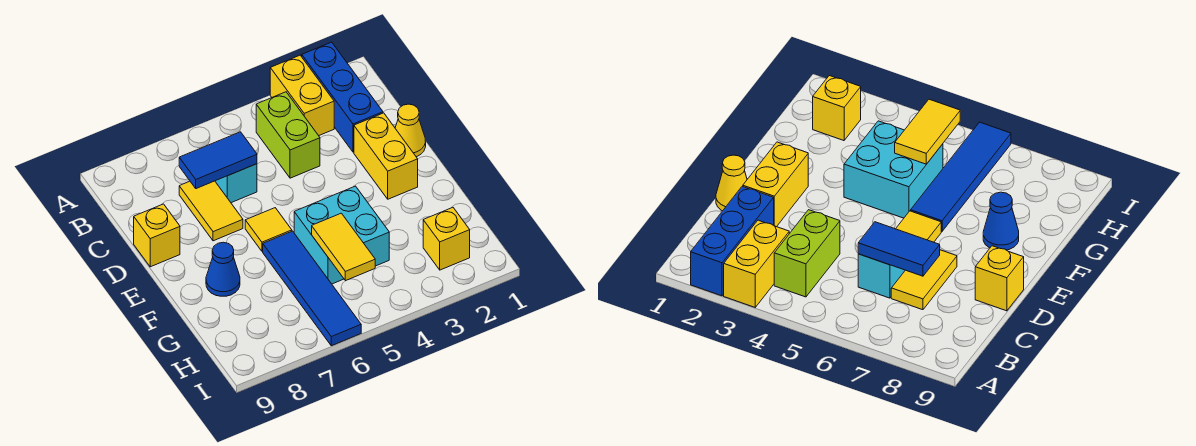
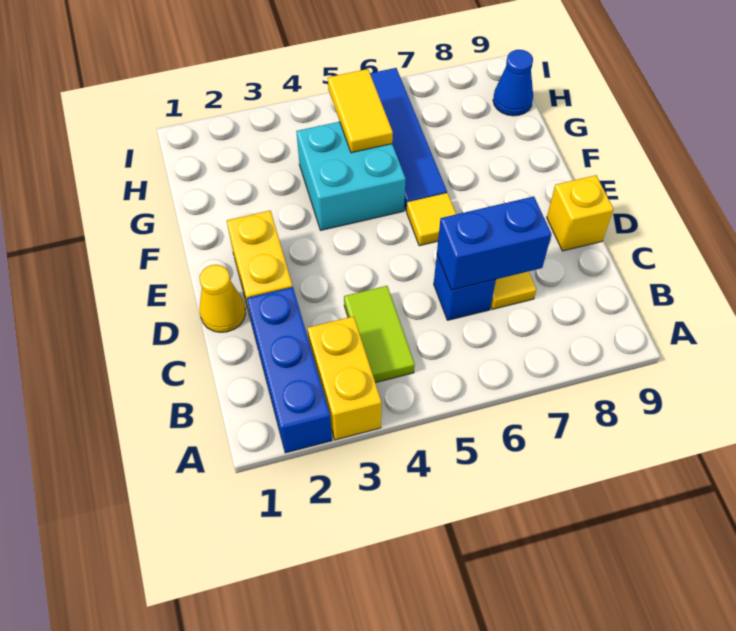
lime 1x2 brick [256,92,320,178] -> lime 1x2 tile [344,286,415,383]
cyan 1x1 brick [215,164,257,203] -> blue 1x1 brick [434,255,496,320]
blue 1x2 tile [179,132,257,189] -> blue 1x2 brick [437,196,551,290]
blue 1x1 cone [206,242,240,296] -> blue 1x1 cone moved to [493,50,533,116]
yellow 1x1 brick [423,208,470,270] -> none

